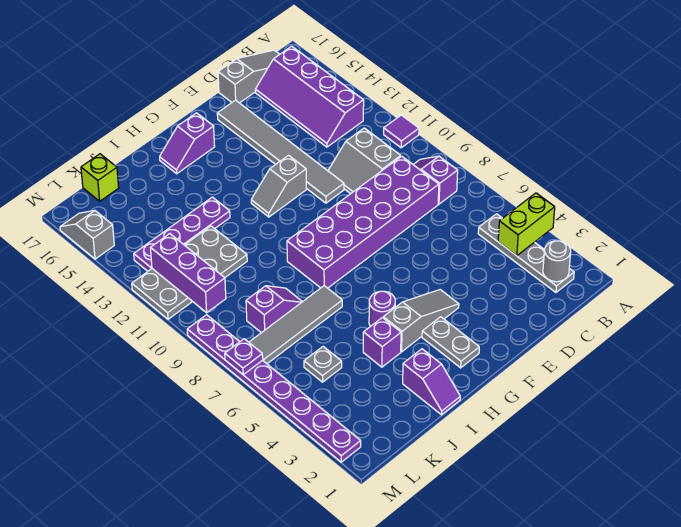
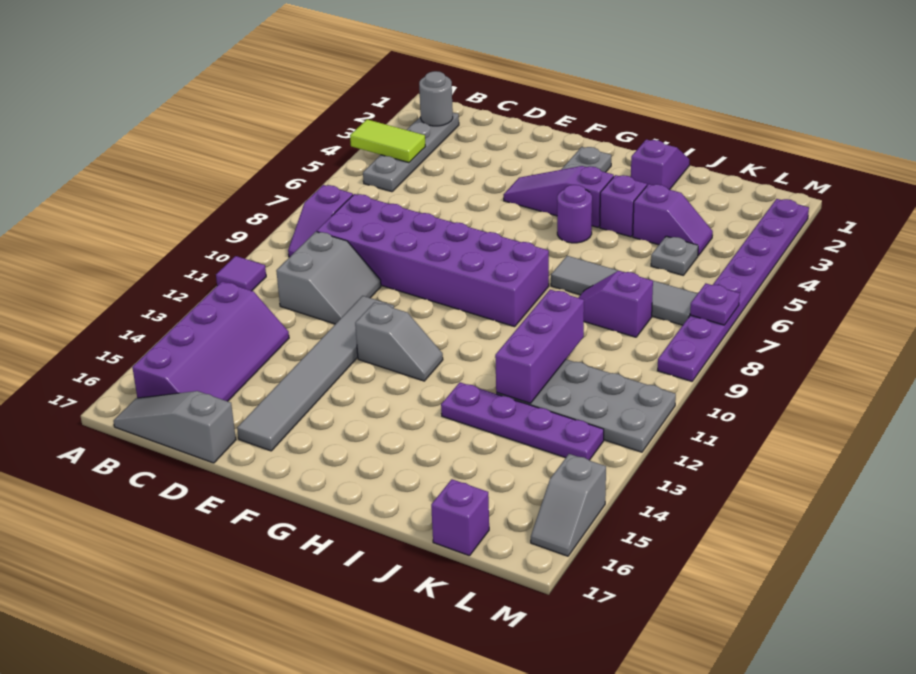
lime 1x2 brick [498,193,555,256] -> lime 1x2 tile [350,119,426,163]
grey 1x3 slope [383,290,459,352] -> purple 1x3 slope [503,166,614,227]
purple 1x2 slope [160,113,215,174] -> purple 1x2 slope moved to [633,184,713,256]
lime 1x1 brick [81,154,119,201] -> purple 1x1 brick [431,479,489,556]
purple 1x3 brick [151,234,226,313] -> purple 1x3 brick moved to [495,290,584,403]

